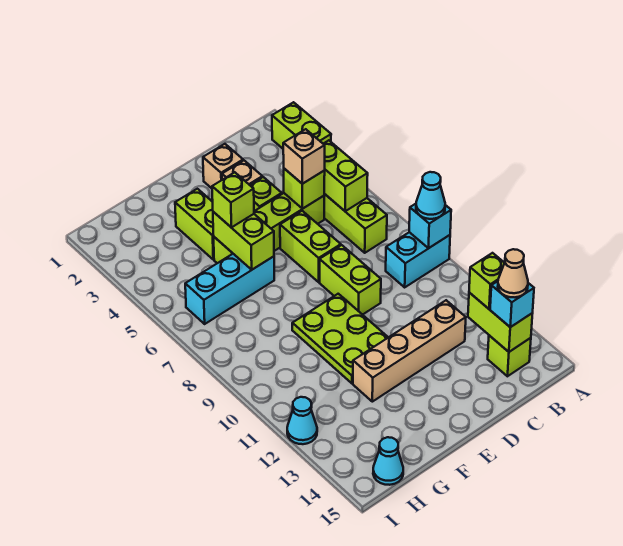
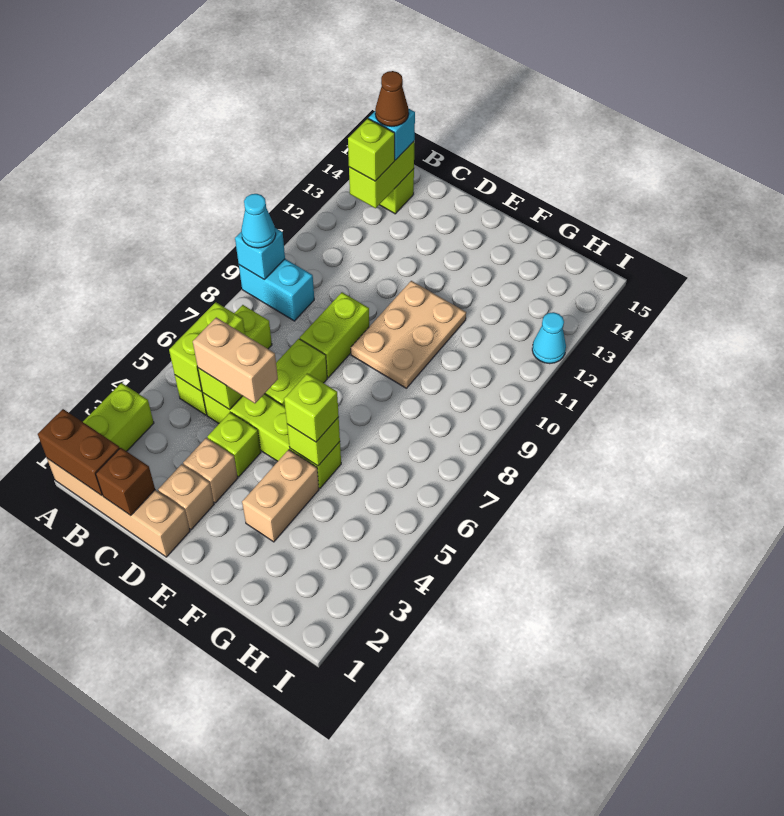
none -> brown 1x2 brick [38,409,120,495]
tan 1x1 cone [498,249,528,297] -> brown 1x1 cone [375,71,409,126]
none -> brown 1x1 brick [96,448,155,515]
tan 1x1 brick [283,129,325,184] -> tan 1x2 brick [193,317,278,403]
tan 1x4 brick [353,300,466,402] -> tan 1x4 brick moved to [47,458,190,557]
lime 2x3 plate [292,294,388,383] -> tan 2x3 plate [351,281,466,388]
lime 1x2 brick [175,189,214,260] -> tan 1x2 brick [242,450,319,542]
lime 1x2 brick [213,212,274,270] -> lime 1x1 brick [287,417,340,466]
cyan 1x3 brick [185,254,274,324] -> none
cyan 1x1 cone [373,437,403,485] -> none

